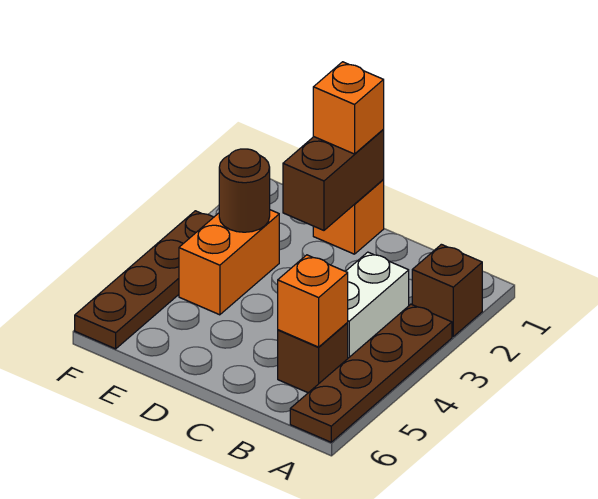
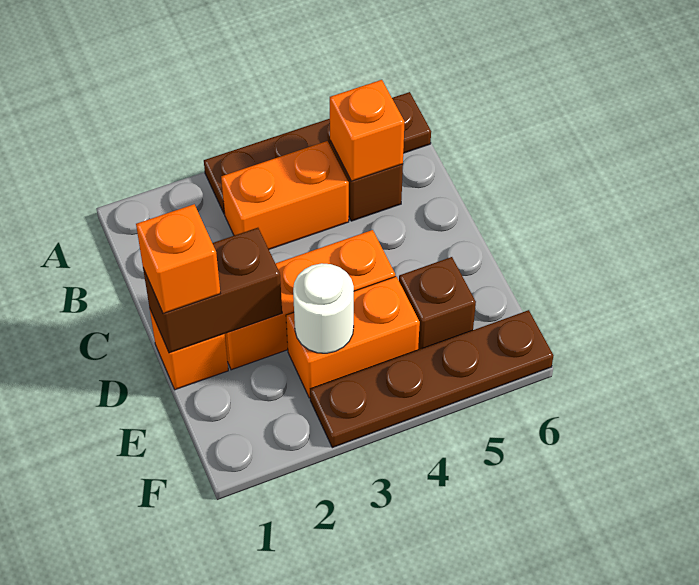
brown 1x1 brick [412,244,483,336] -> brown 1x1 brick moved to [399,257,476,350]
white 1x2 brick [346,252,409,358] -> orange 1x2 brick [221,141,349,249]
none -> orange 1x3 brick [225,230,395,370]
brown 1x1 round brick [219,149,270,232] -> white 1x1 round brick [293,263,354,353]

